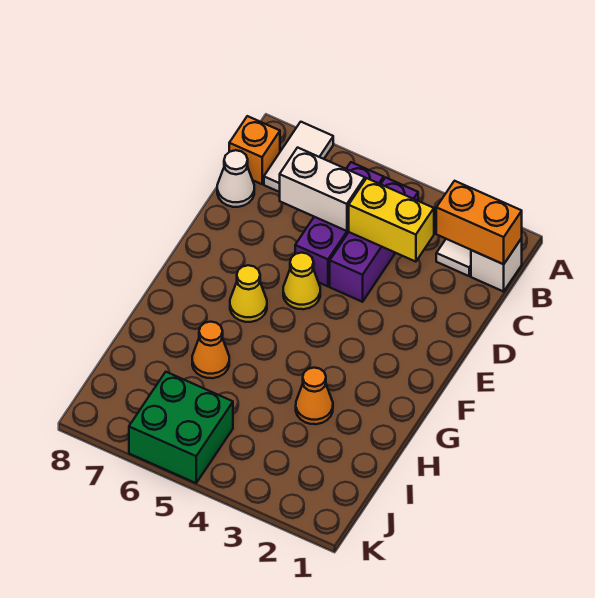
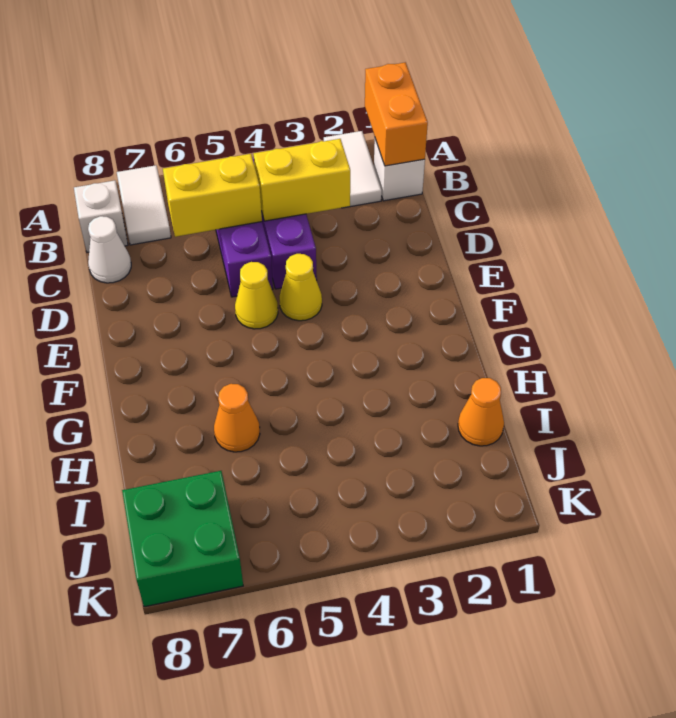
orange 1x2 brick [436,181,522,264] -> orange 1x2 brick turned to [365,62,428,166]
orange 1x1 brick [229,116,280,184] -> white 1x1 brick [74,181,128,253]
white 1x2 brick [280,148,365,231] -> yellow 1x2 brick [163,154,262,237]
yellow 1x1 cone [230,265,267,322] -> yellow 1x1 cone moved to [279,254,322,321]
orange 1x1 cone [296,368,333,424] -> orange 1x1 cone moved to [458,378,504,446]
green 2x2 brick [129,372,233,483] -> green 2x2 brick moved to [122,471,243,607]

